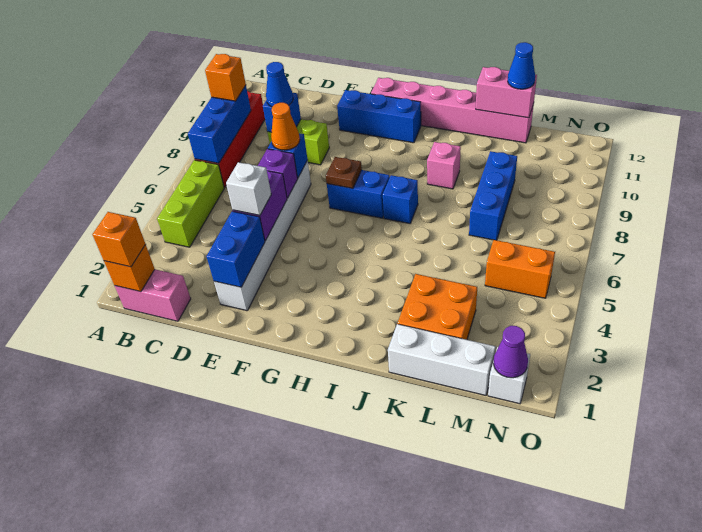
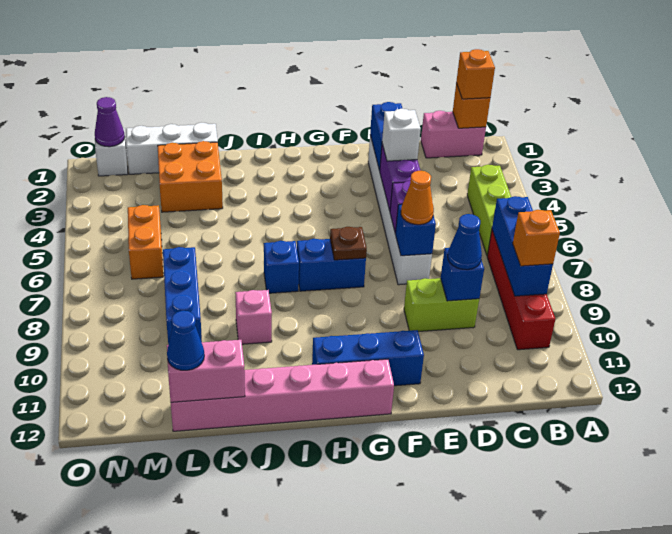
orange 1x2 brick [485,240,555,298] -> orange 1x2 brick turned to [128,205,163,279]

